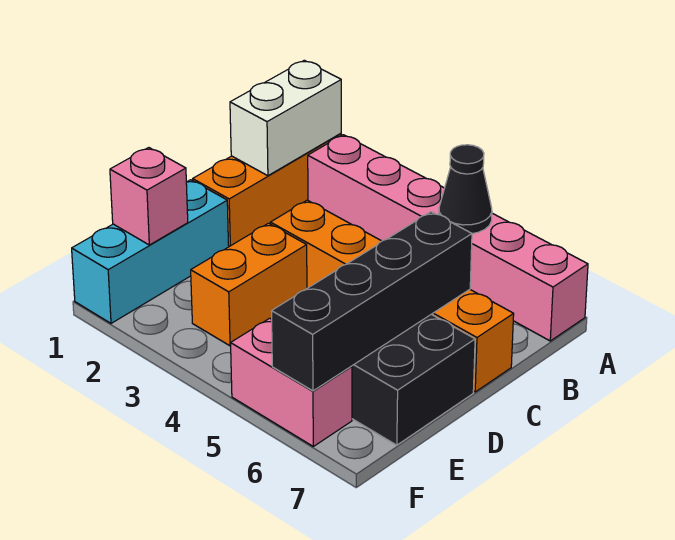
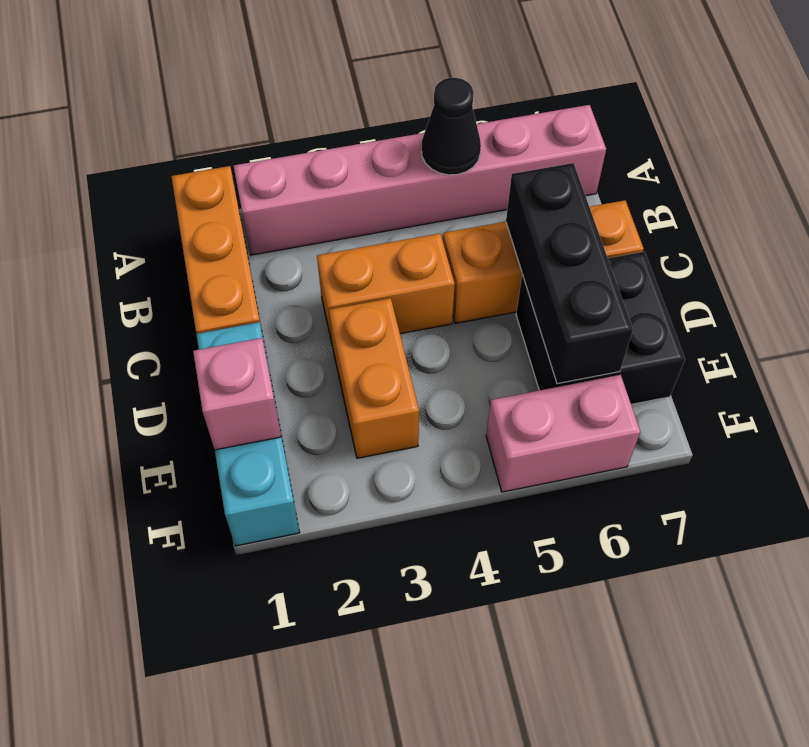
white 1x2 brick [230,60,341,176] -> none
black 1x4 brick [272,212,472,391] -> black 1x3 brick [506,163,633,384]

